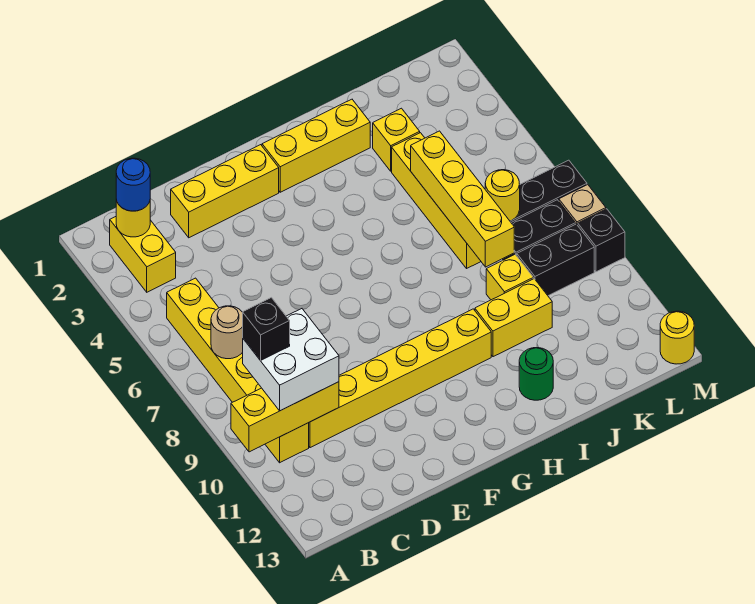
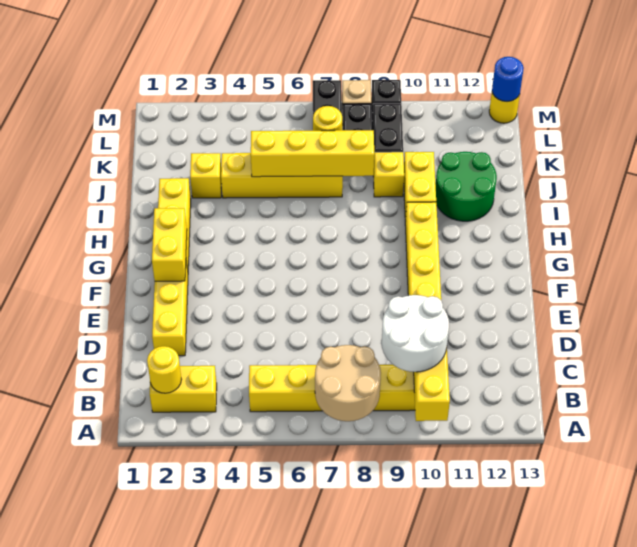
blue 1x1 round brick [116,158,150,211] -> blue 1x1 round brick moved to [492,57,524,102]
tan 1x1 round brick [211,306,243,359] -> tan 2x2 round brick [315,345,381,421]
white 2x2 brick [243,309,339,411] -> white 2x2 round brick [382,295,449,372]
black 1x1 brick [243,298,290,361] -> none
none -> yellow 1x2 brick [152,208,187,281]
green 1x1 round brick [519,348,553,400] -> green 2x2 round brick [436,152,497,221]

